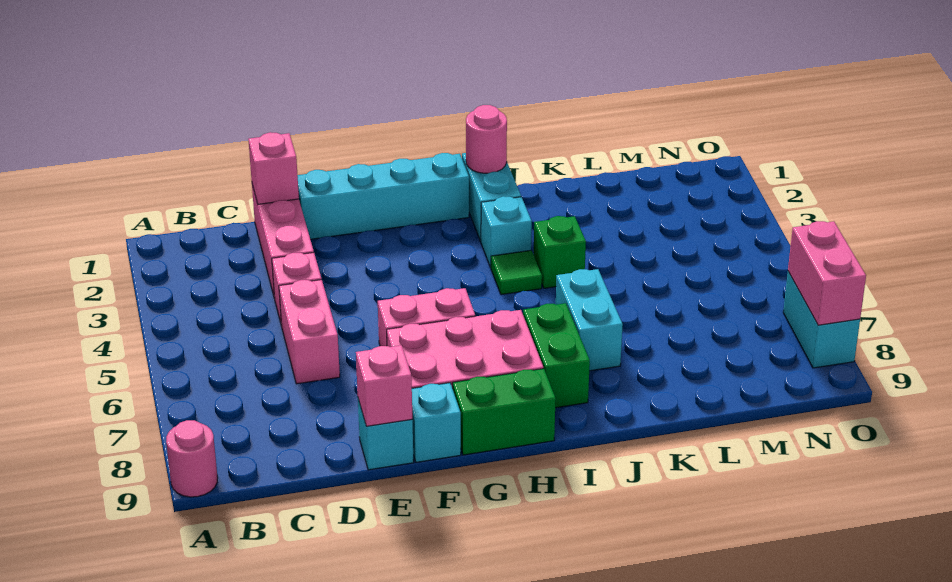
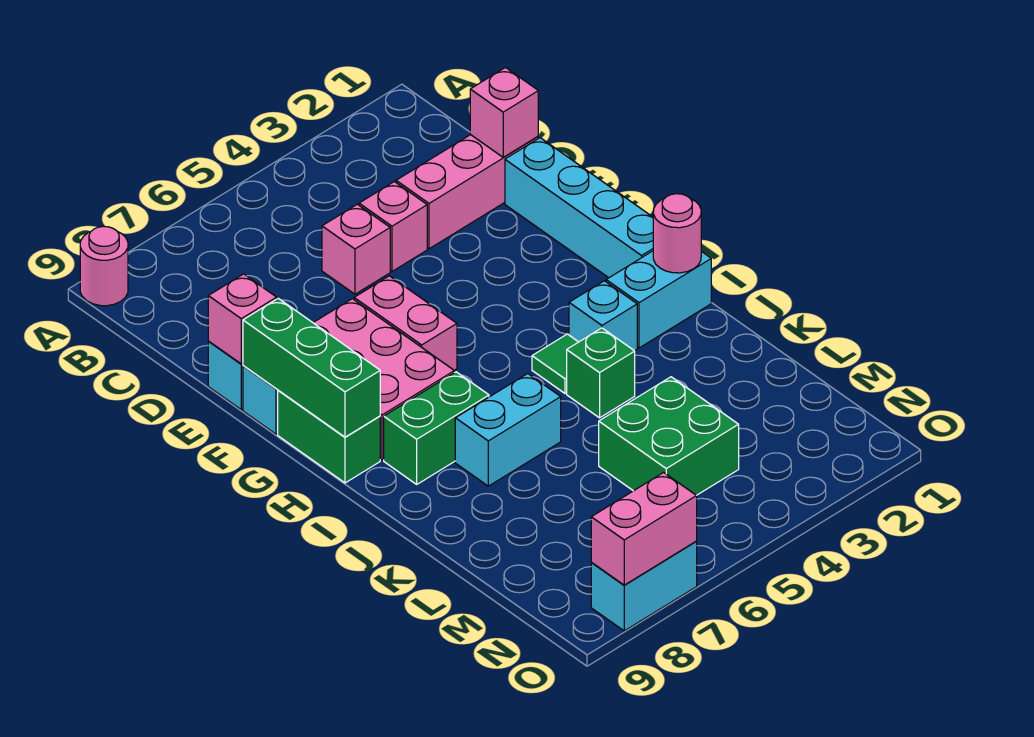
pink 1x2 brick [279,280,340,384] -> pink 1x1 brick [322,204,390,294]
none -> green 1x3 brick [243,298,380,437]
none -> green 2x2 brick [599,377,739,495]

